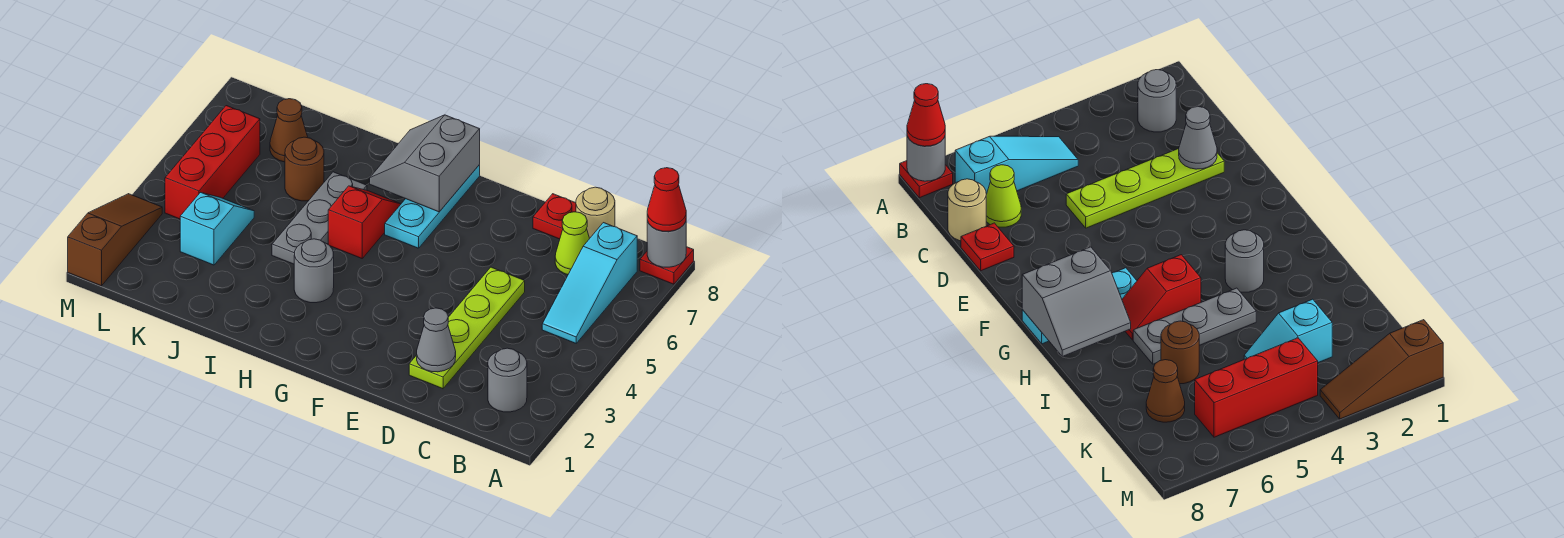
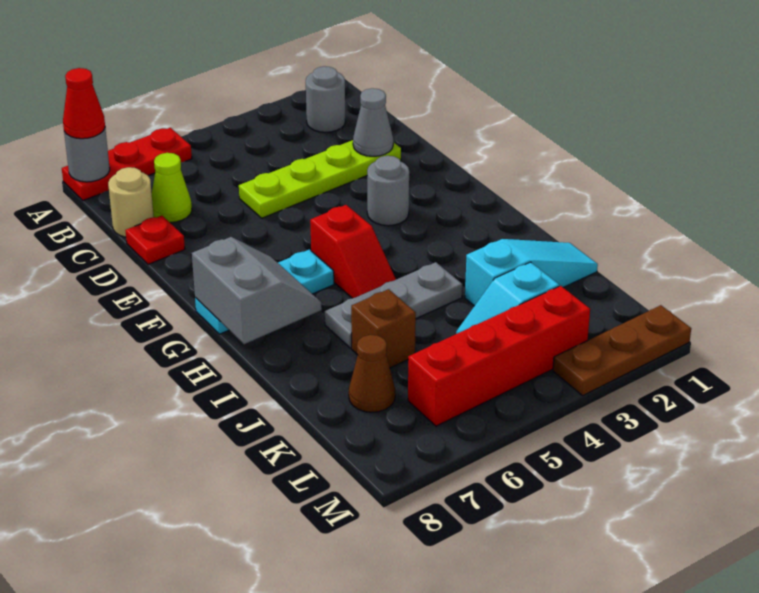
red 1x1 plate [640,247,694,284] -> red 1x3 plate [62,128,192,200]
cyan 1x3 slope [542,223,637,343] -> cyan 1x3 slope moved to [465,239,598,306]
grey 2x2 slope [370,115,480,212] -> grey 2x2 slope turned to [192,237,322,344]
grey 1x1 round brick [294,239,334,303] -> grey 1x1 round brick moved to [367,156,409,226]
red 1x2 slope [328,186,401,258] -> red 1x2 slope turned to [310,205,396,298]
brown 1x1 round brick [285,137,324,201] -> brown 1x1 brick [351,289,416,368]
red 1x3 brick [165,106,260,219] -> red 1x4 brick [408,286,590,426]
brown 1x3 slope [68,194,162,286] -> brown 1x3 plate [553,305,691,396]

